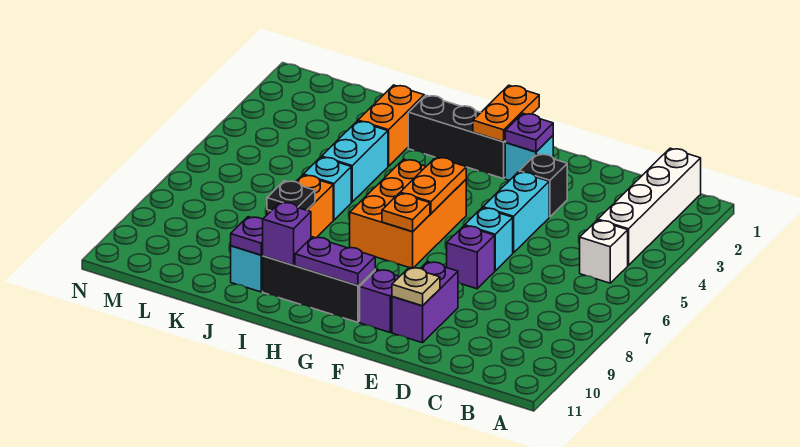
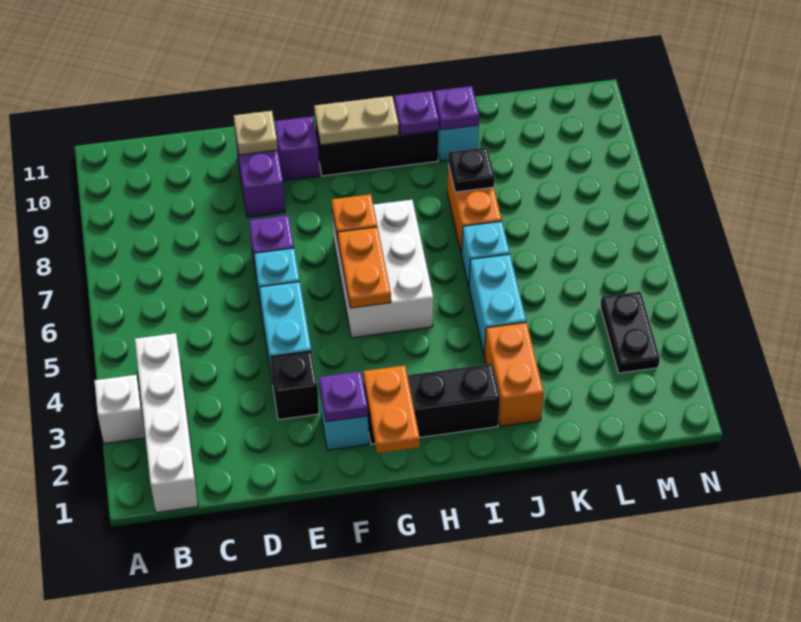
white 1x1 brick [580,220,628,283] -> white 1x1 brick moved to [94,375,145,444]
orange 2x3 brick [350,159,466,268] -> white 2x3 brick [332,200,433,338]
purple 1x2 plate [295,237,375,286] -> tan 1x2 plate [314,96,399,145]
purple 1x1 brick [263,202,311,265] -> purple 1x1 plate [395,91,439,135]
none -> black 1x2 plate [600,292,660,373]

